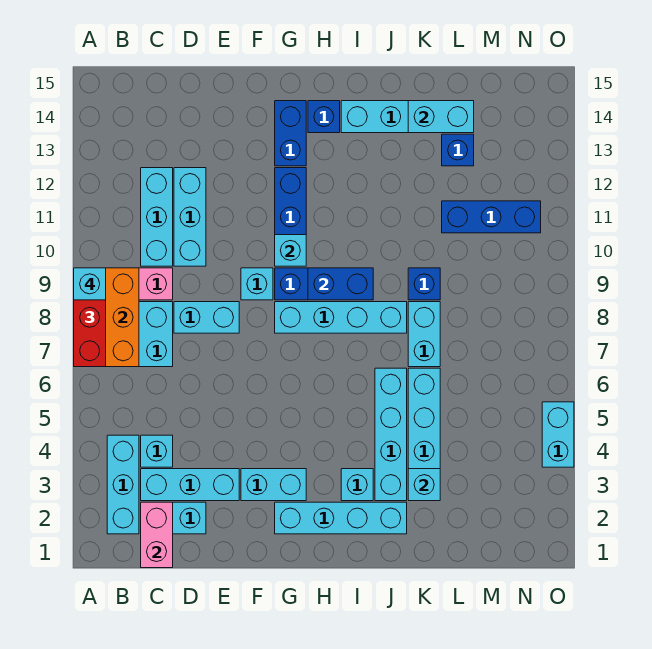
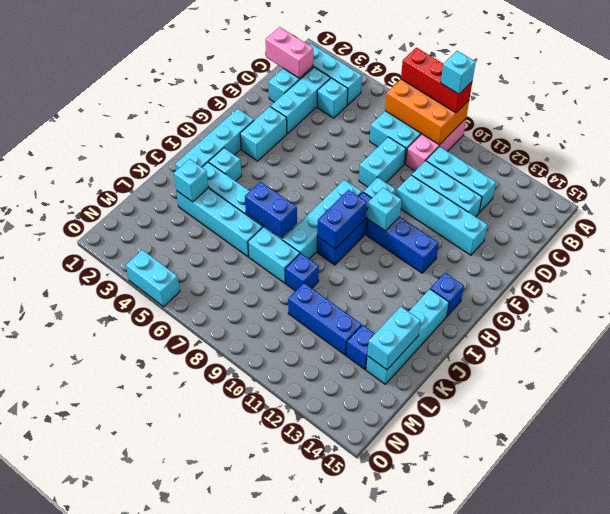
none -> cyan 1x4 brick [396,175,488,255]
blue 1x2 brick [275,101,306,166] -> blue 1x2 brick moved to [245,182,297,238]
blue 1x3 brick [442,201,541,233] -> blue 1x3 brick turned to [288,283,362,355]

